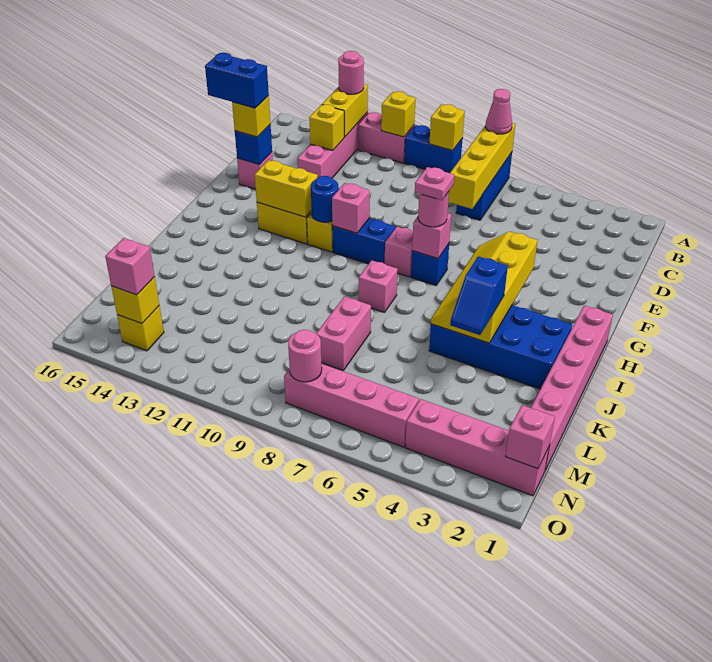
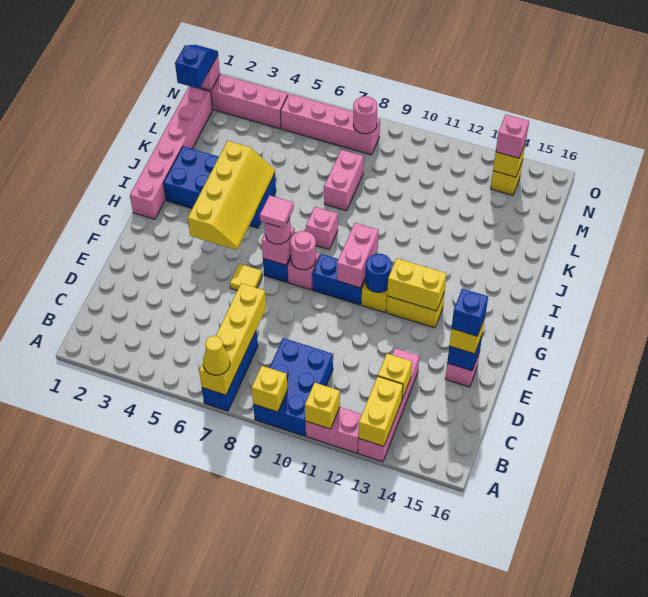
pink 1x1 cone [486,89,512,134] -> yellow 1x1 cone [203,336,230,375]
blue 1x2 brick [404,125,463,173] -> blue 2x3 brick [253,338,333,436]
pink 1x1 round brick [338,51,364,94] -> pink 1x1 round brick moved to [290,231,316,270]
blue 1x2 brick [205,53,269,108] -> blue 1x1 brick [452,289,488,336]
none -> yellow 1x1 tile [230,264,262,290]
pink 1x1 plate [415,167,454,200] -> pink 1x1 tile [260,195,294,228]
pink 1x1 brick [332,183,370,233] -> pink 1x2 brick [337,223,379,288]
blue 1x2 slope [450,256,508,335] -> blue 1x2 slope moved to [175,45,218,89]

